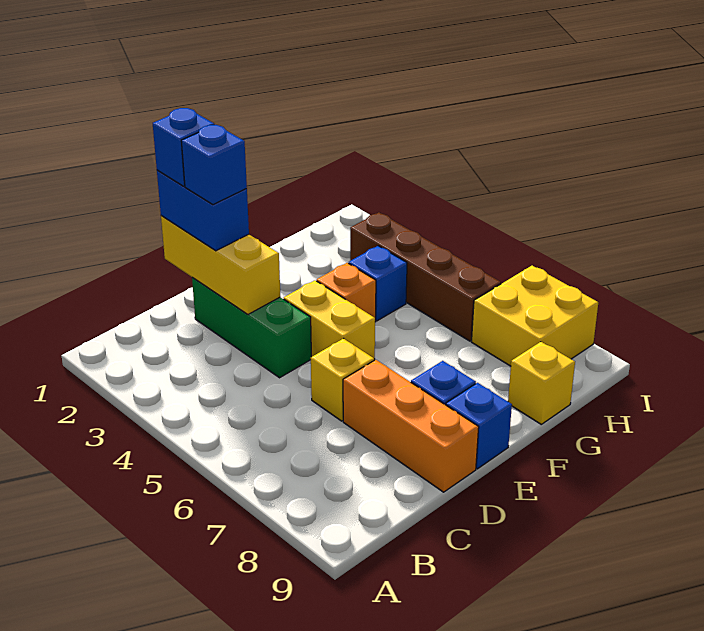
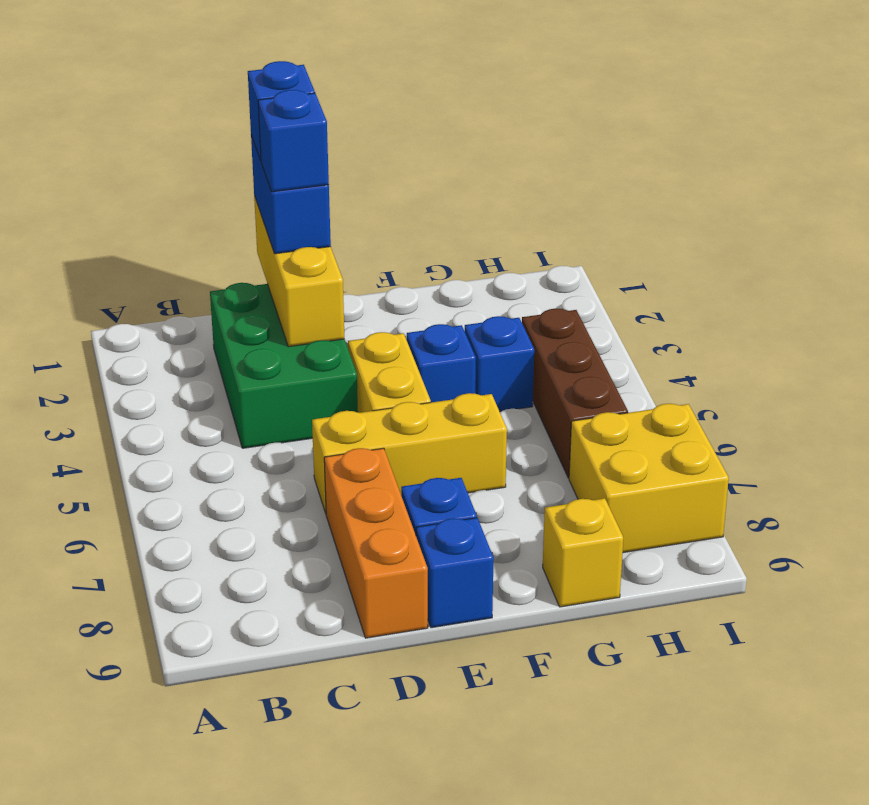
green 1x3 brick [192,277,311,378] -> green 2x3 brick [210,283,358,448]
yellow 1x1 brick [311,338,374,421] -> yellow 1x3 brick [312,393,507,513]
orange 1x1 brick [317,263,376,322] -> blue 1x1 brick [407,324,476,402]
brown 1x4 brick [350,212,501,341] -> brown 1x3 brick [522,309,628,478]

